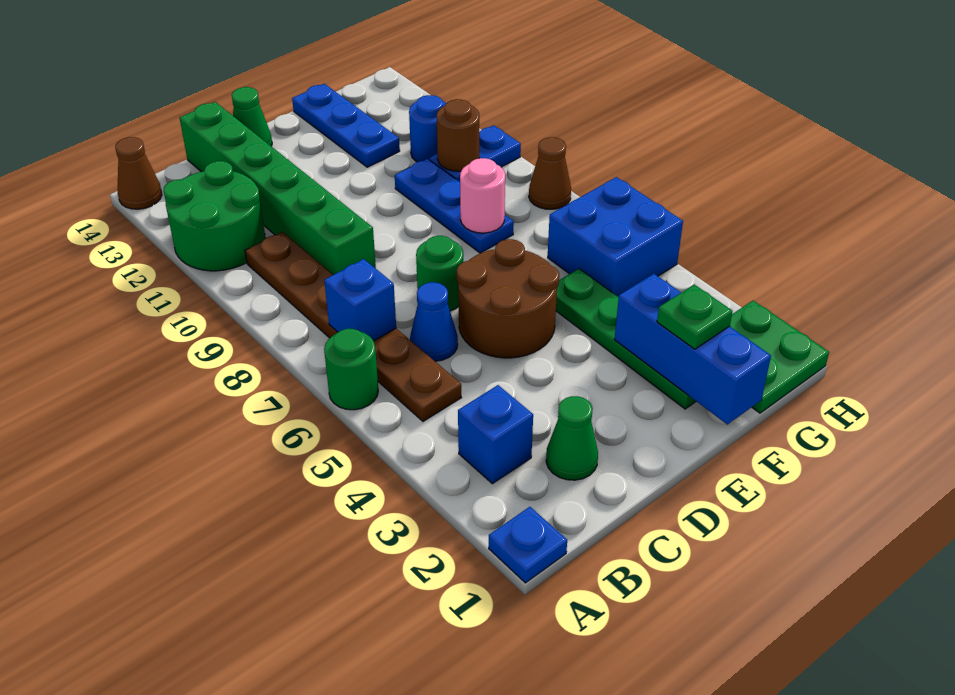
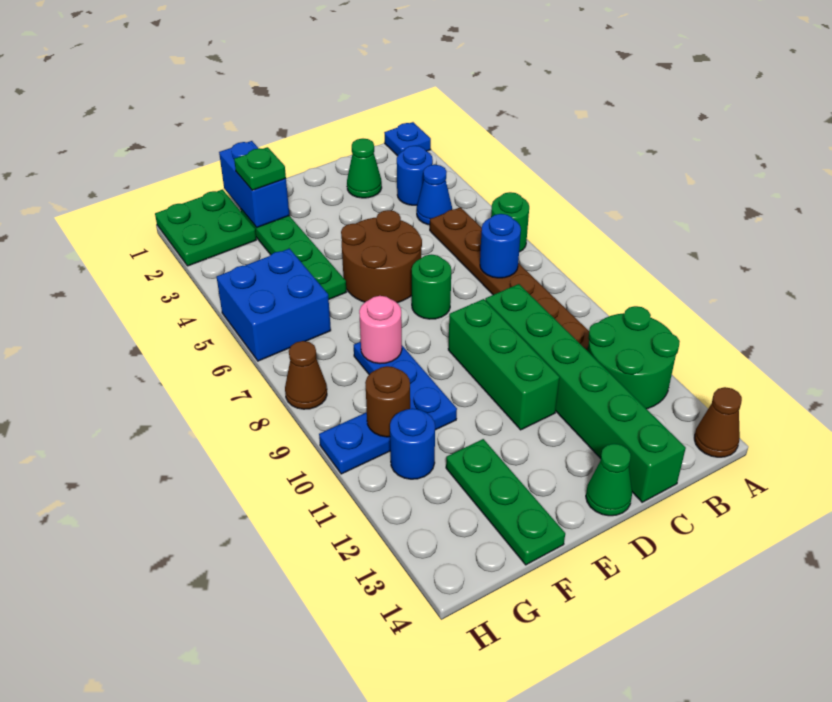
blue 1x1 brick [458,385,533,484] -> blue 1x1 round brick [397,146,433,205]
blue 1x1 brick [324,259,396,341] -> blue 1x1 round brick [480,214,521,278]
blue 1x1 cone [410,282,458,361] -> blue 1x1 cone moved to [417,165,452,225]
none -> green 1x3 brick [448,299,560,430]
blue 1x3 brick [614,274,771,424] -> blue 1x2 brick [219,141,289,227]
blue 1x3 plate [292,84,400,167] -> green 1x3 plate [446,439,565,565]

